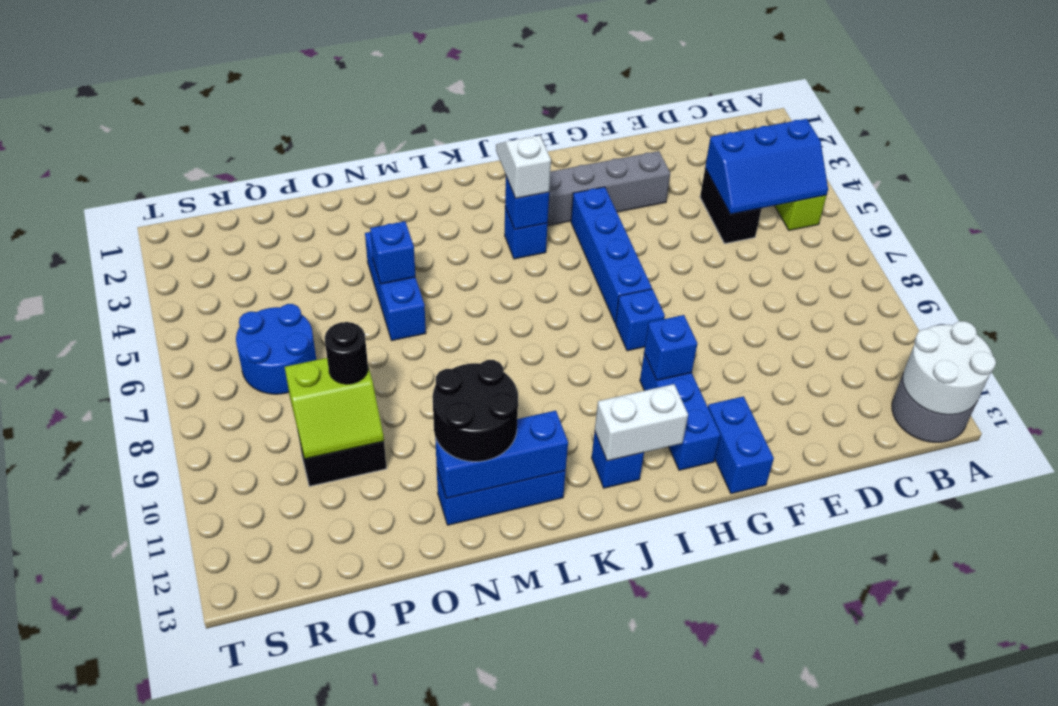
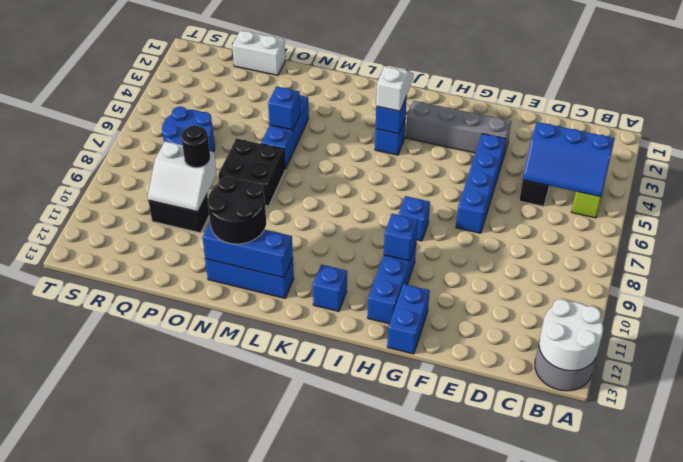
blue 1x4 brick [571,187,652,323] -> blue 1x4 brick moved to [456,134,506,233]
white 1x2 brick [595,384,688,461] -> white 1x2 brick moved to [232,30,285,75]
none -> black 2x2 brick [218,138,285,206]
lime 2x2 slope [285,358,384,459] -> white 2x2 slope [148,141,217,212]

